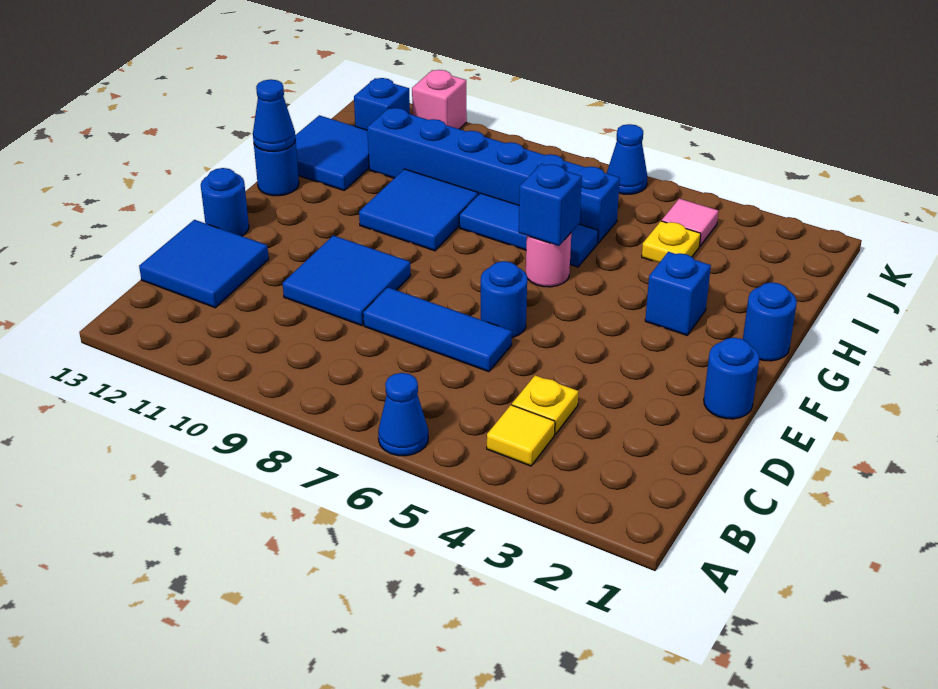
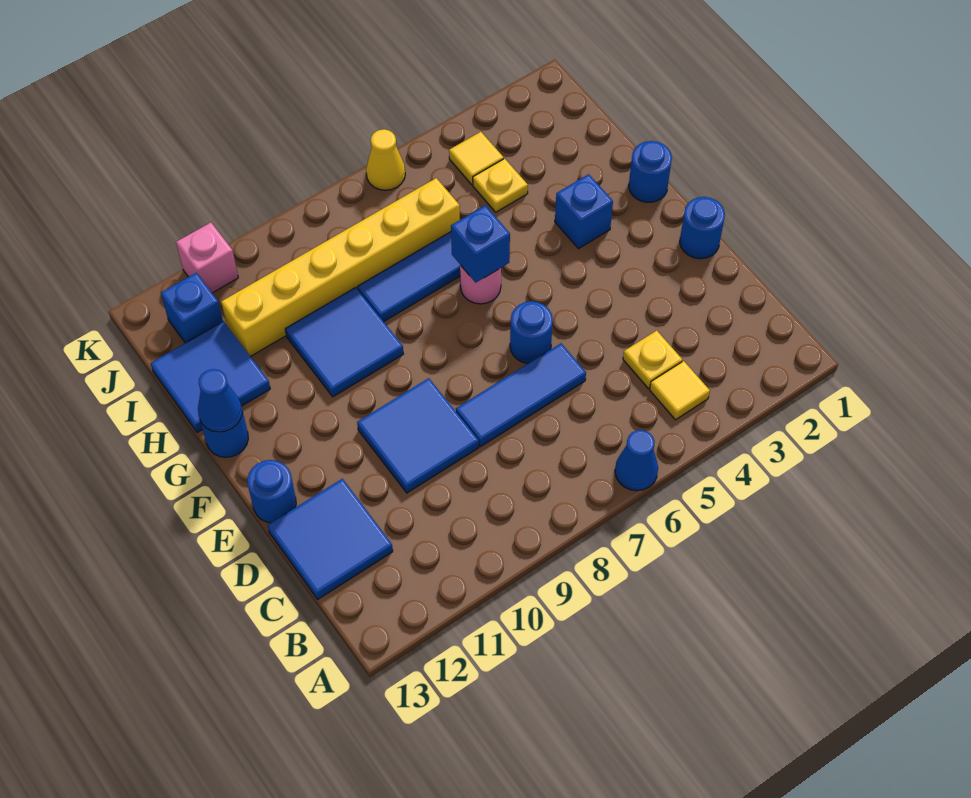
blue 1x6 brick [367,108,620,243] -> yellow 1x6 brick [221,178,460,357]
pink 1x1 tile [662,199,718,246] -> yellow 1x1 tile [449,132,504,185]
blue 1x1 cone [607,124,647,194] -> yellow 1x1 cone [366,129,405,190]

